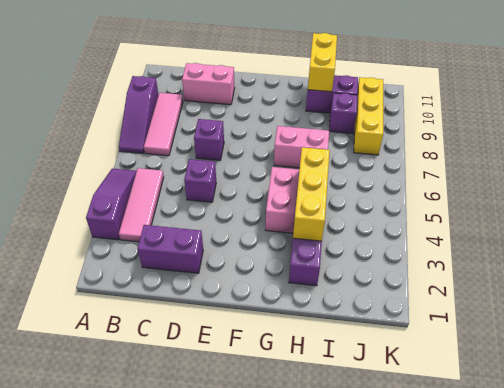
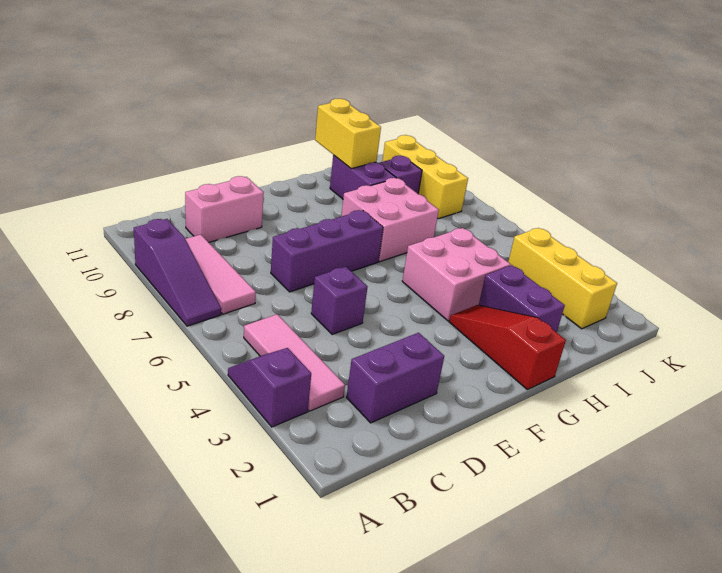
purple 1x3 slope [86,169,136,240] -> purple 1x2 slope [228,348,311,427]
purple 1x1 brick [194,119,224,160] -> purple 1x3 brick [271,210,383,292]
none -> red 1x3 slope [449,305,566,390]
pink 1x2 brick [274,126,329,168] -> pink 2x2 brick [341,178,439,262]
yellow 1x3 brick [293,147,330,241] -> yellow 1x3 brick moved to [508,228,617,329]
purple 1x2 brick [306,75,358,113] -> purple 1x2 brick turned to [330,155,396,199]

